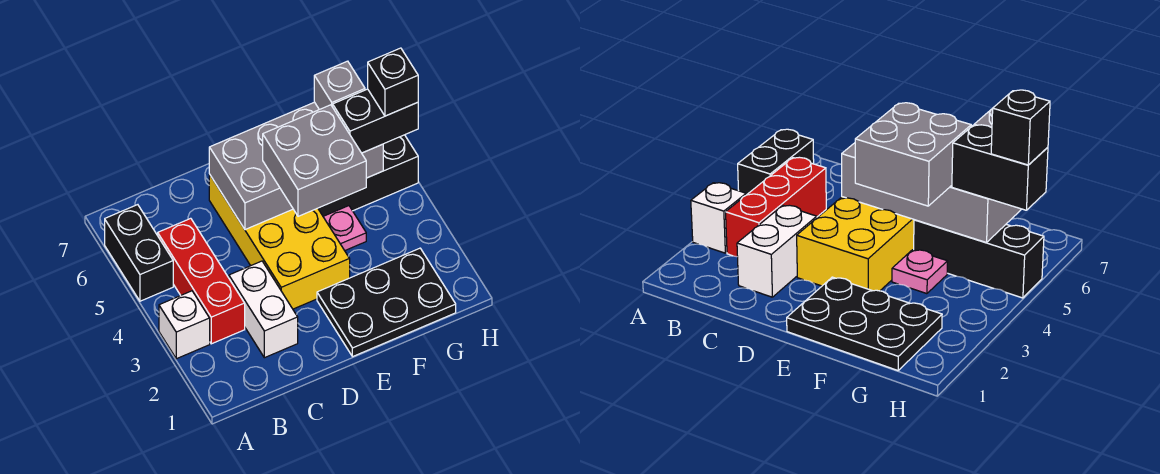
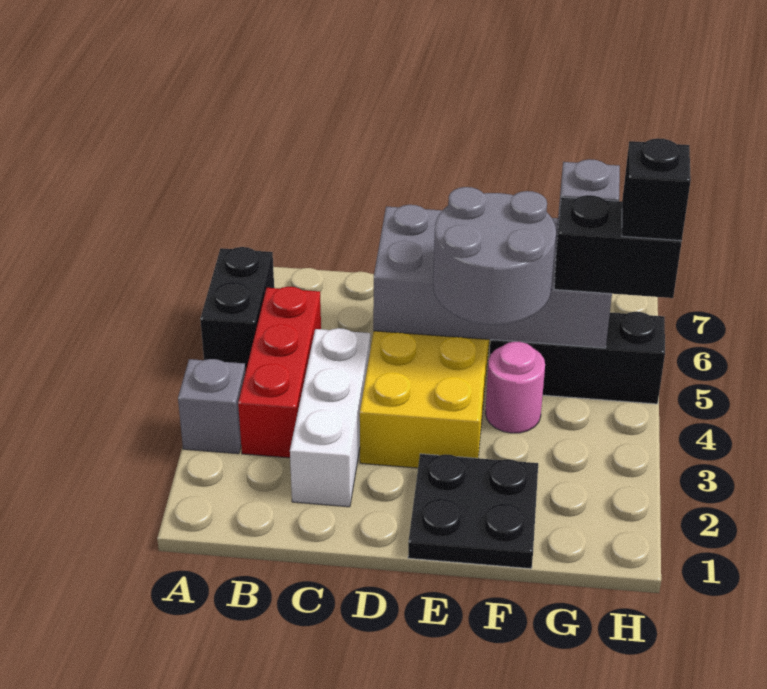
white 1x1 brick [159,291,210,359] -> grey 1x1 brick [178,359,246,454]
white 1x2 brick [229,261,298,358] -> white 1x3 brick [290,328,370,507]
black 2x3 plate [317,248,456,357] -> black 2x2 plate [408,454,538,569]
grey 2x2 brick [263,105,366,216] -> grey 2x2 round brick [433,187,556,325]
pink 1x1 plate [323,206,366,251] -> pink 1x1 round brick [485,341,545,433]

